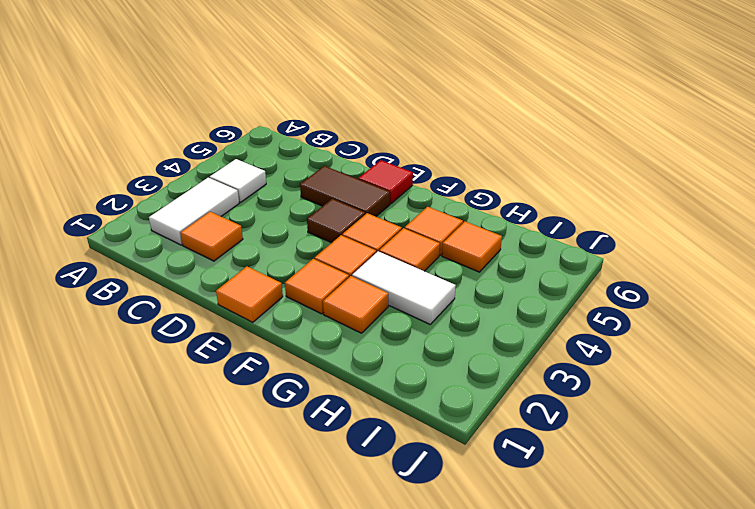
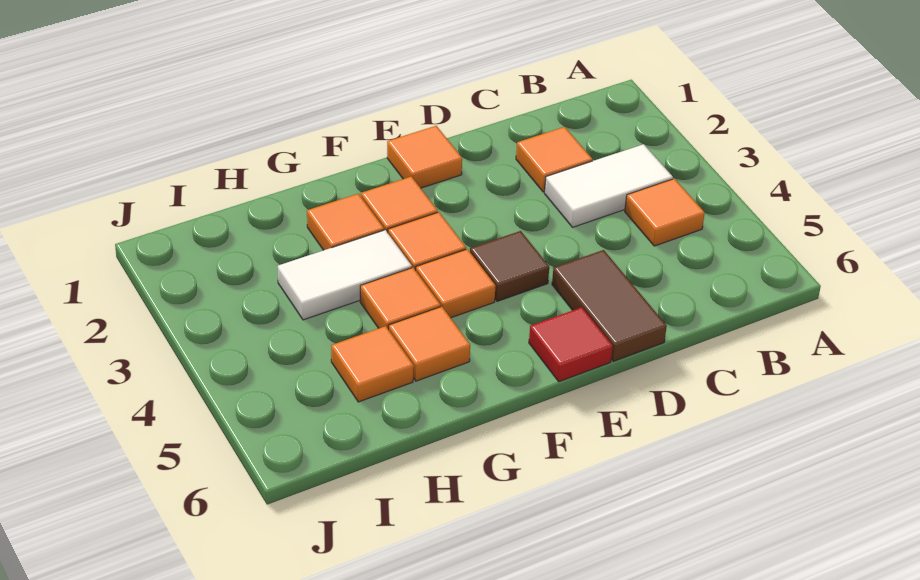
white 1x2 tile [149,178,239,245] -> white 1x2 tile turned to [544,144,673,227]
white 1x1 tile [210,159,266,202] -> orange 1x1 tile [625,178,705,246]
brown 1x2 tile [300,166,390,217] -> brown 1x2 tile turned to [552,250,667,361]

